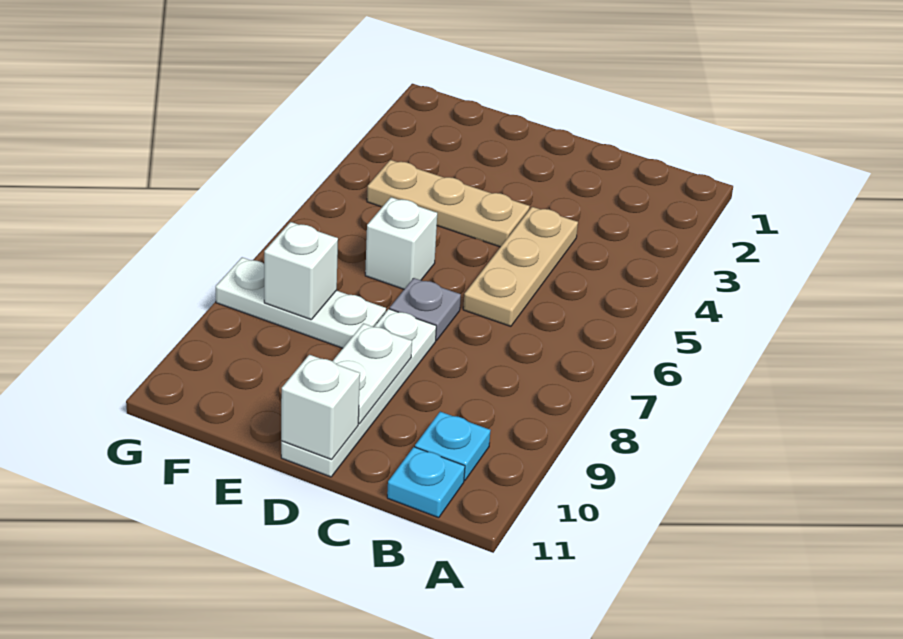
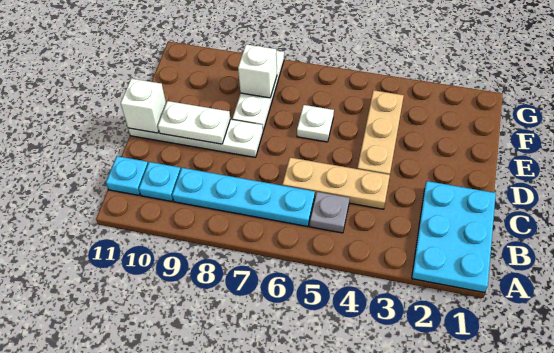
none -> cyan 2x3 plate [412,181,496,293]
none -> cyan 1x4 plate [172,168,315,227]
grey 1x1 plate [390,278,461,340] -> grey 1x1 plate moved to [310,192,350,233]
white 1x1 brick [365,197,437,289] -> white 1x1 plate [297,105,334,142]

